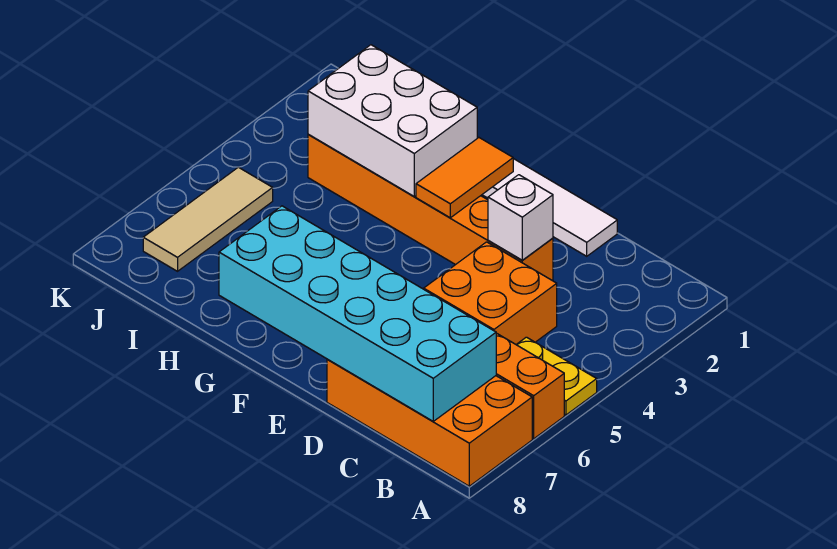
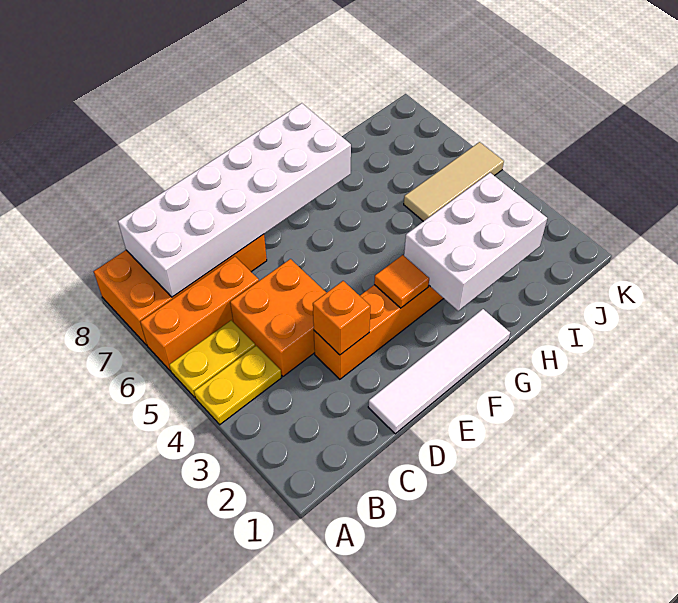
none -> yellow 1x2 plate [194,346,282,425]
cyan 2x6 brick [219,206,496,421] -> white 2x6 brick [118,103,351,297]
white 1x1 brick [488,175,553,260] -> orange 1x1 brick [313,281,370,355]
orange 1x2 tile [416,138,513,218] -> orange 1x1 tile [374,255,429,308]
tan 1x3 tile [143,167,273,271] -> tan 1x3 tile turned to [404,142,504,221]

